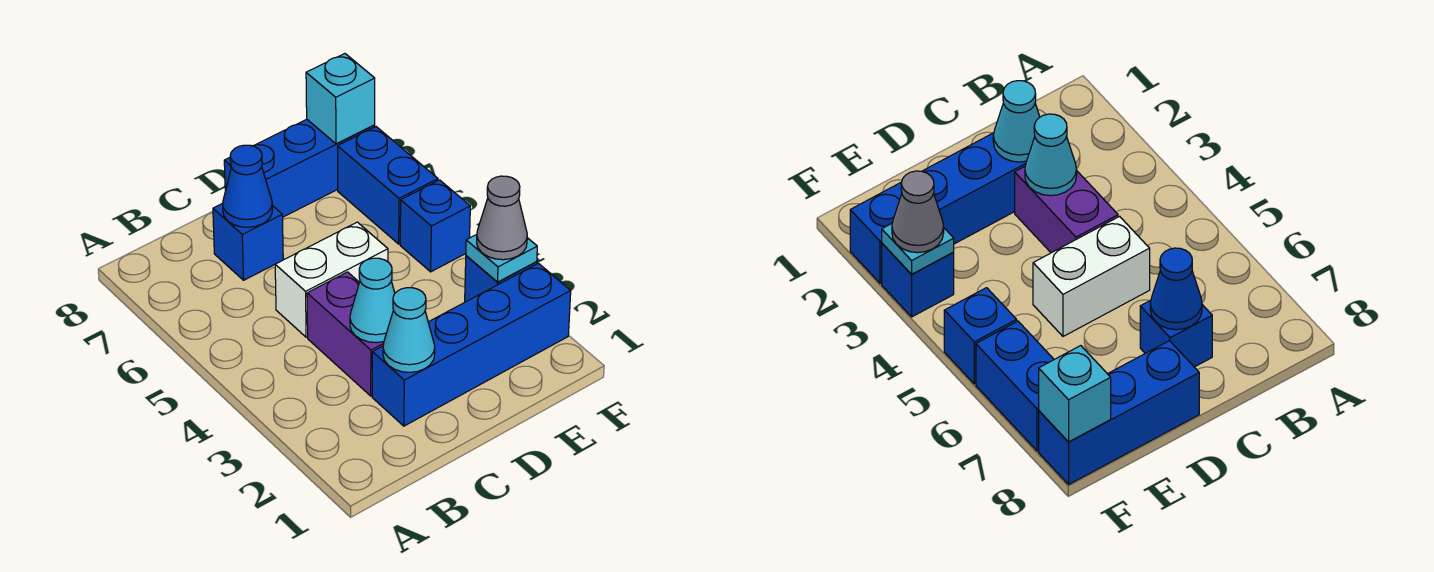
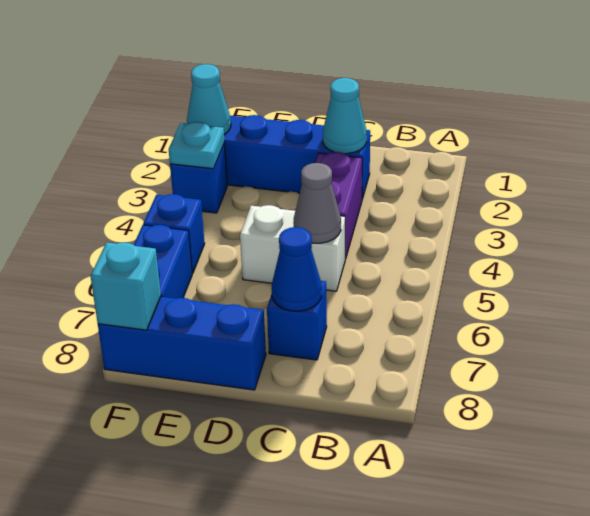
cyan 1x1 cone [350,258,395,343] -> cyan 1x1 cone moved to [187,64,231,134]
grey 1x1 cone [477,176,527,260] -> grey 1x1 cone moved to [293,163,341,243]

